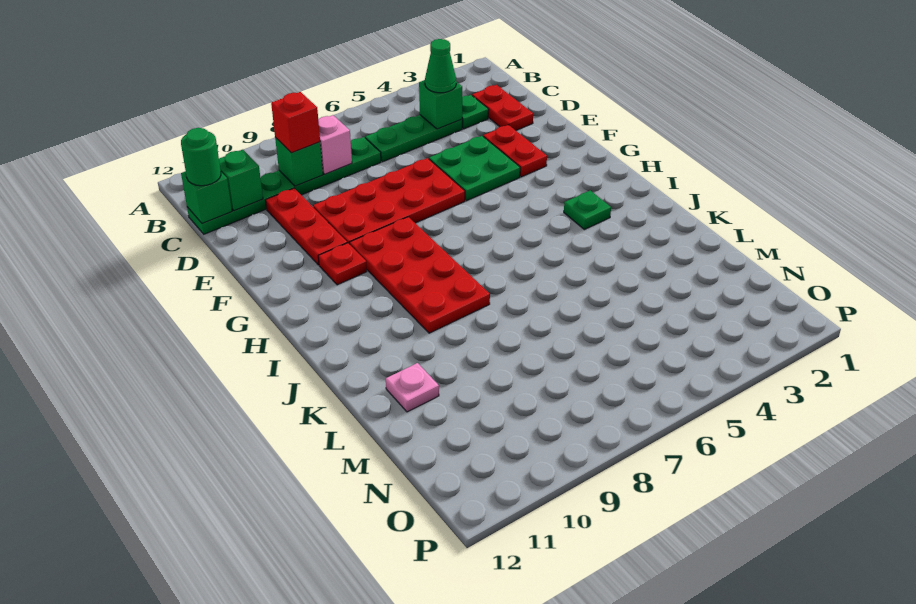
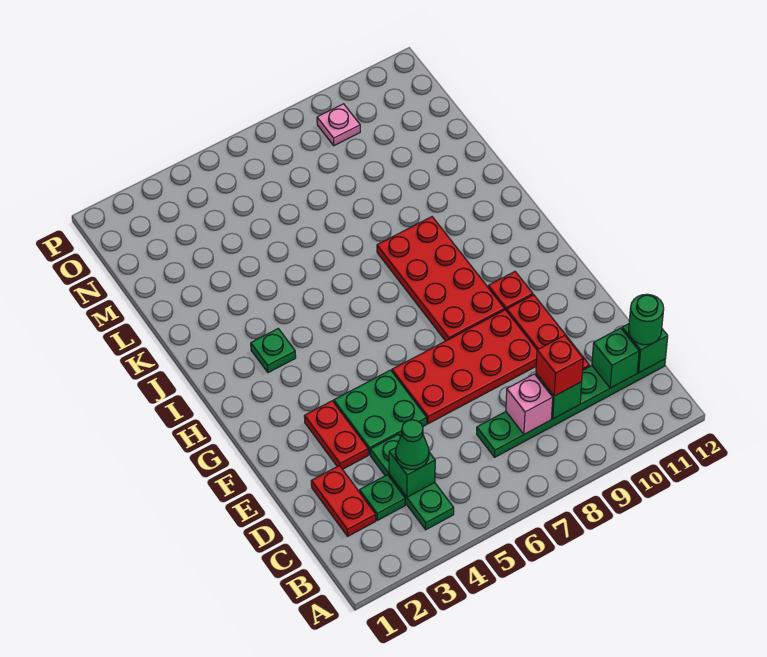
green 1x3 plate [365,115,462,162] -> green 1x3 plate turned to [370,434,454,530]
pink 1x1 plate [386,363,439,412] -> pink 1x1 plate moved to [317,104,360,146]

